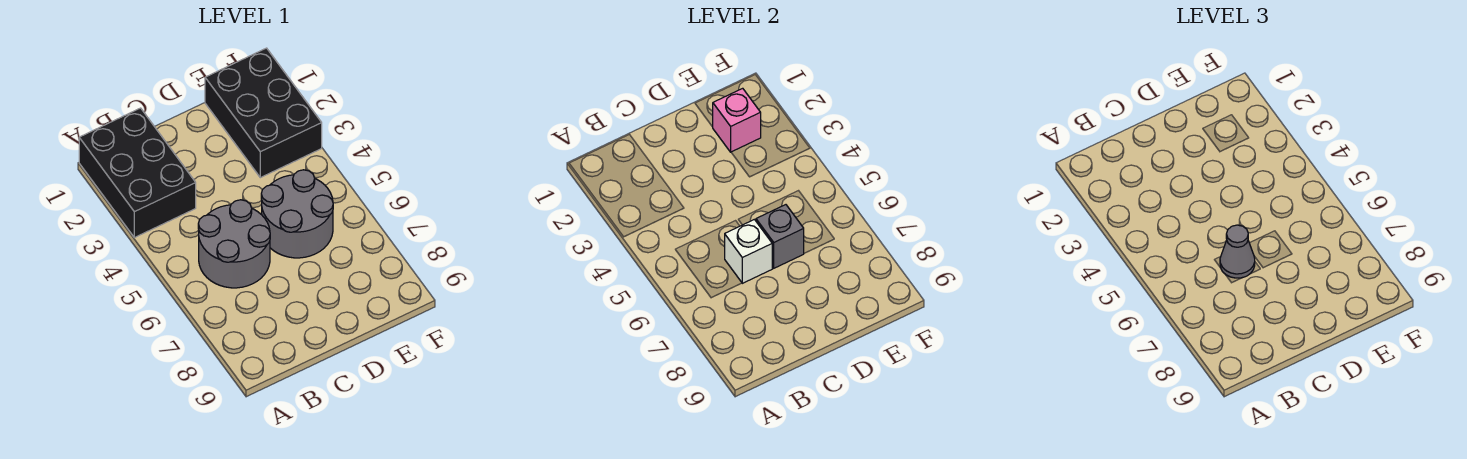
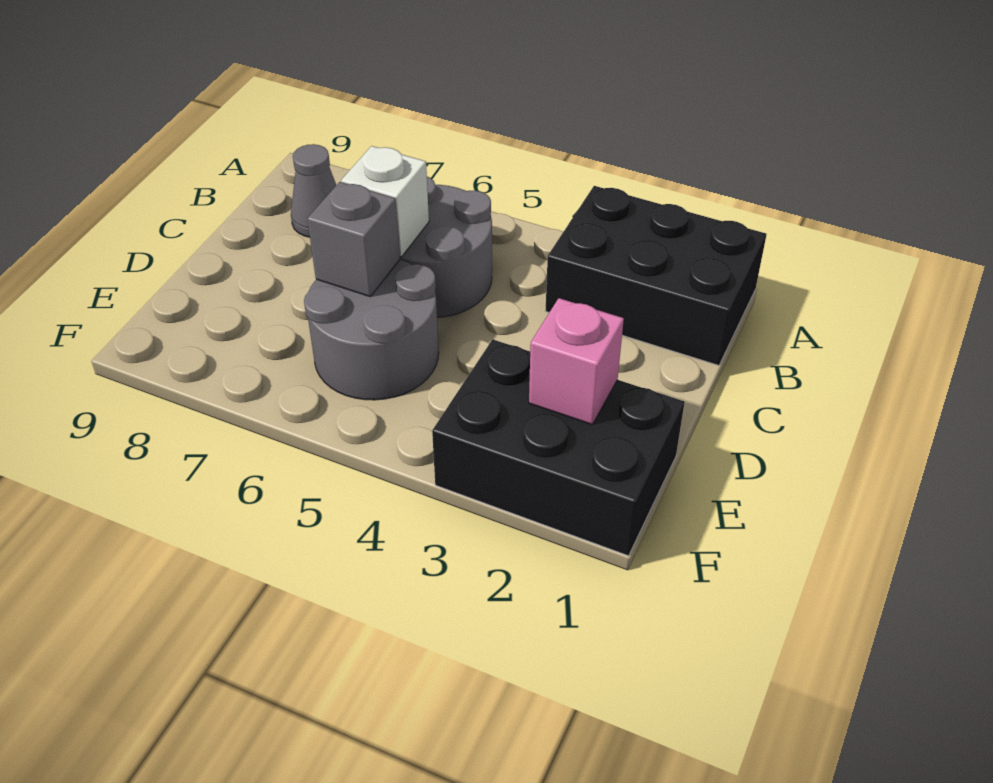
grey 1x1 cone [1220,225,1255,278] -> grey 1x1 cone moved to [291,144,336,237]

